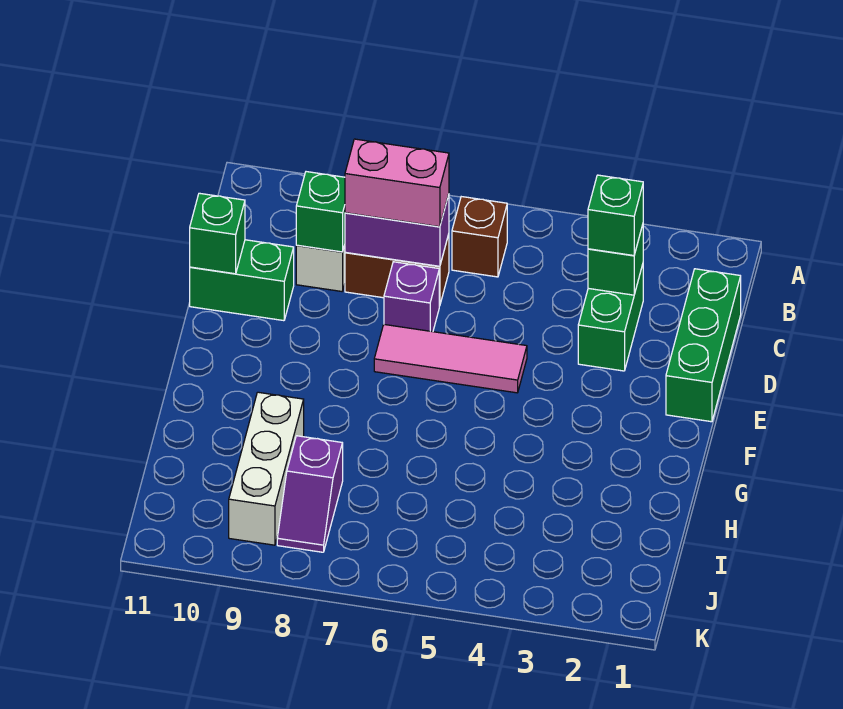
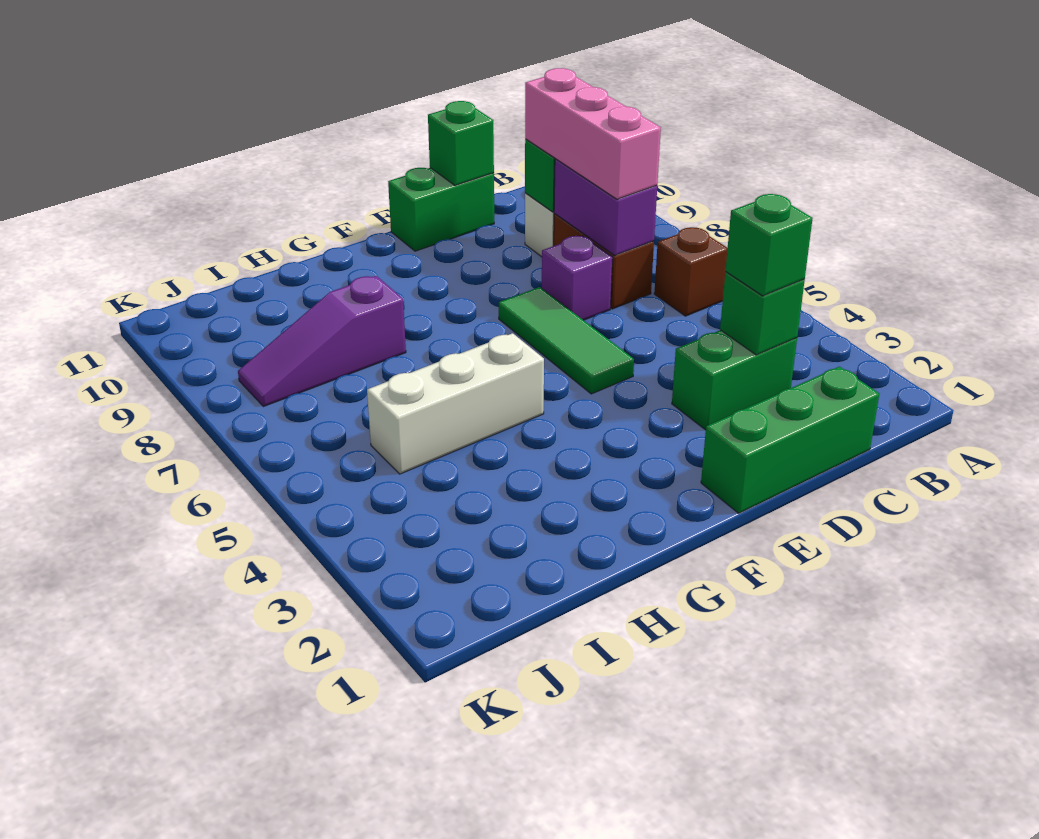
pink 1x2 brick [345,139,449,227] -> pink 1x3 brick [525,68,661,199]
green 1x2 brick [190,240,294,321] -> green 1x2 brick turned to [388,168,494,251]
pink 1x3 tile [374,325,527,393] -> green 1x3 tile [499,287,634,394]
white 1x3 brick [229,392,304,545] -> white 1x3 brick moved to [367,333,544,474]
purple 1x2 slope [277,436,343,552] -> purple 1x3 slope [238,276,406,407]

